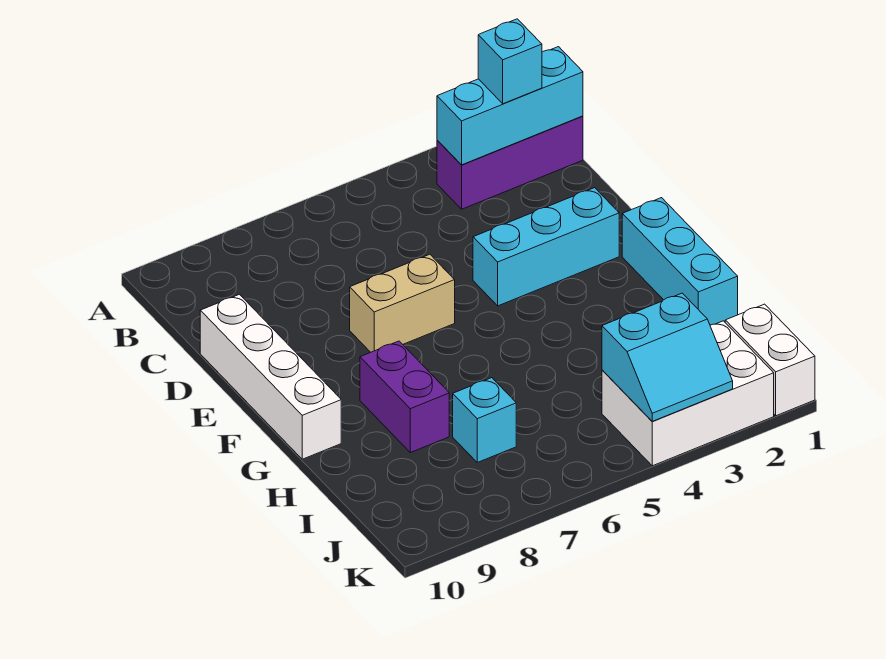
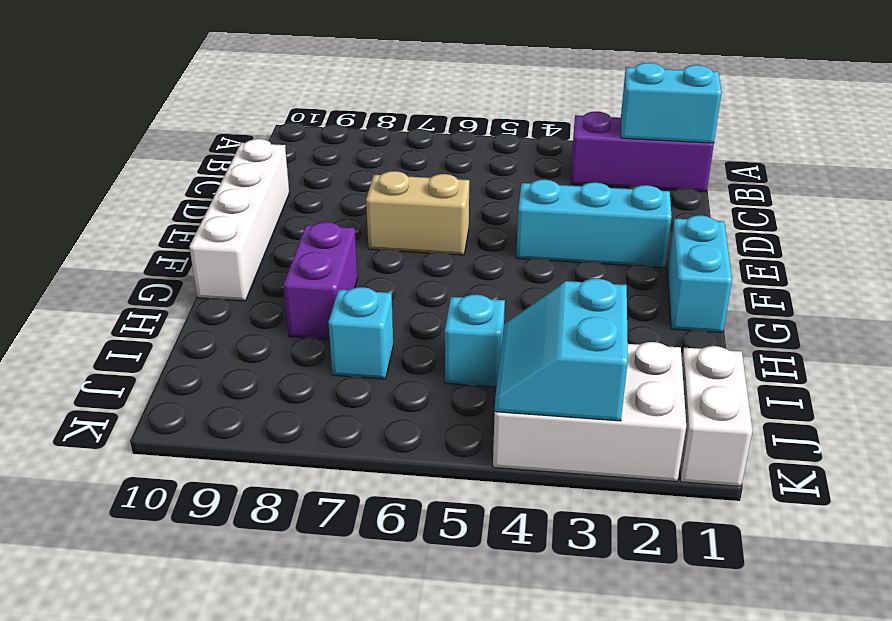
cyan 1x3 brick [437,47,583,165] -> cyan 1x2 brick [621,63,722,143]
cyan 1x1 brick [478,19,542,104] -> cyan 1x1 brick moved to [445,295,505,387]
cyan 1x3 brick [622,198,738,325] -> cyan 1x2 brick [667,215,732,332]
cyan 2x2 slope [602,293,733,421] -> cyan 2x2 slope turned to [495,279,628,421]

